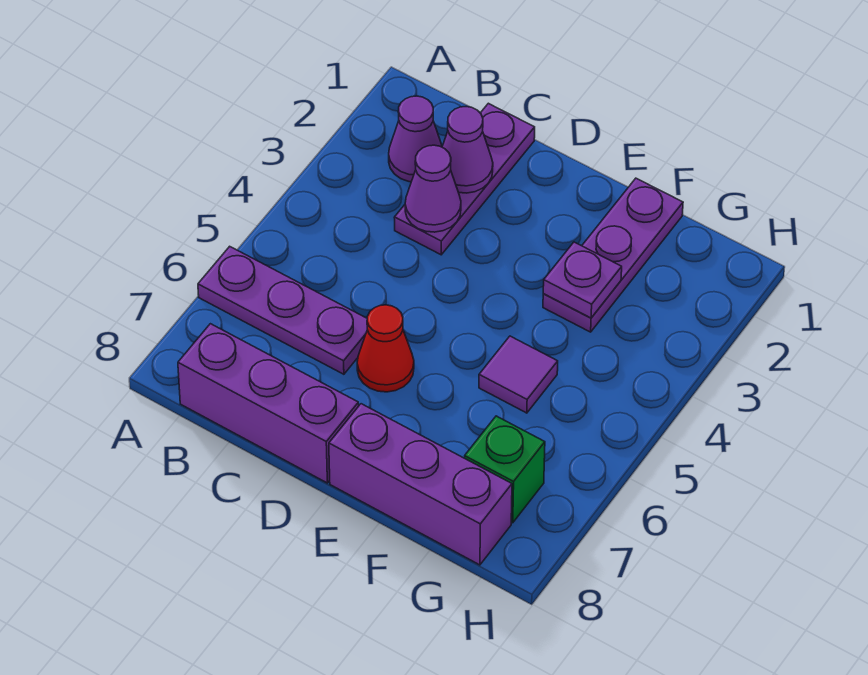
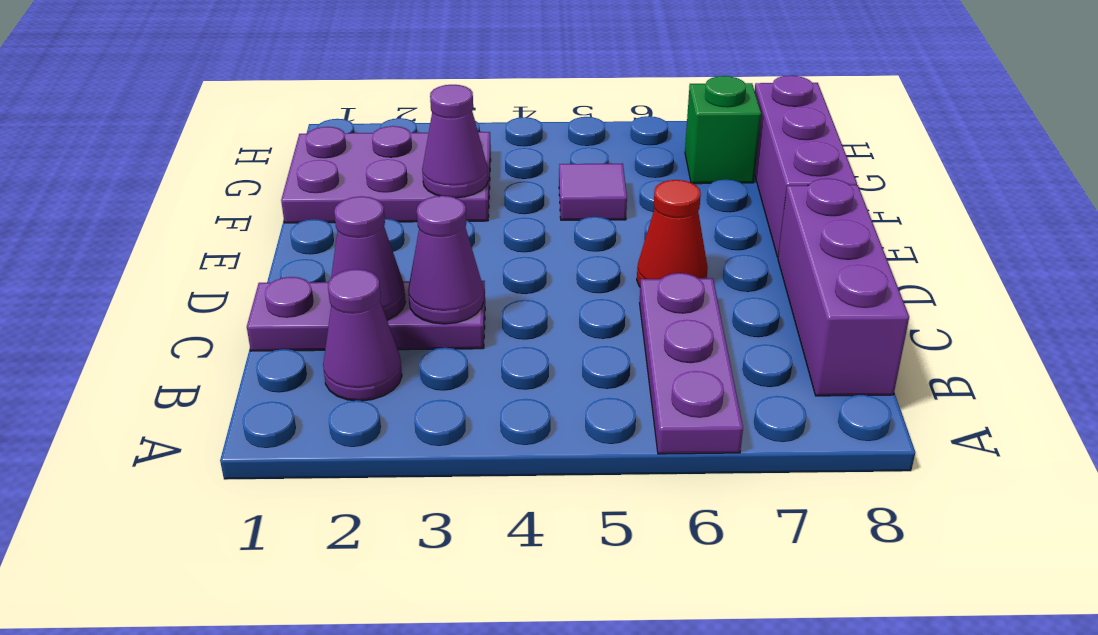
purple 1x3 plate [543,178,683,332] -> purple 2x3 plate [281,126,491,223]
purple 1x1 plate [543,242,622,318] -> purple 1x1 cone [422,85,488,198]

